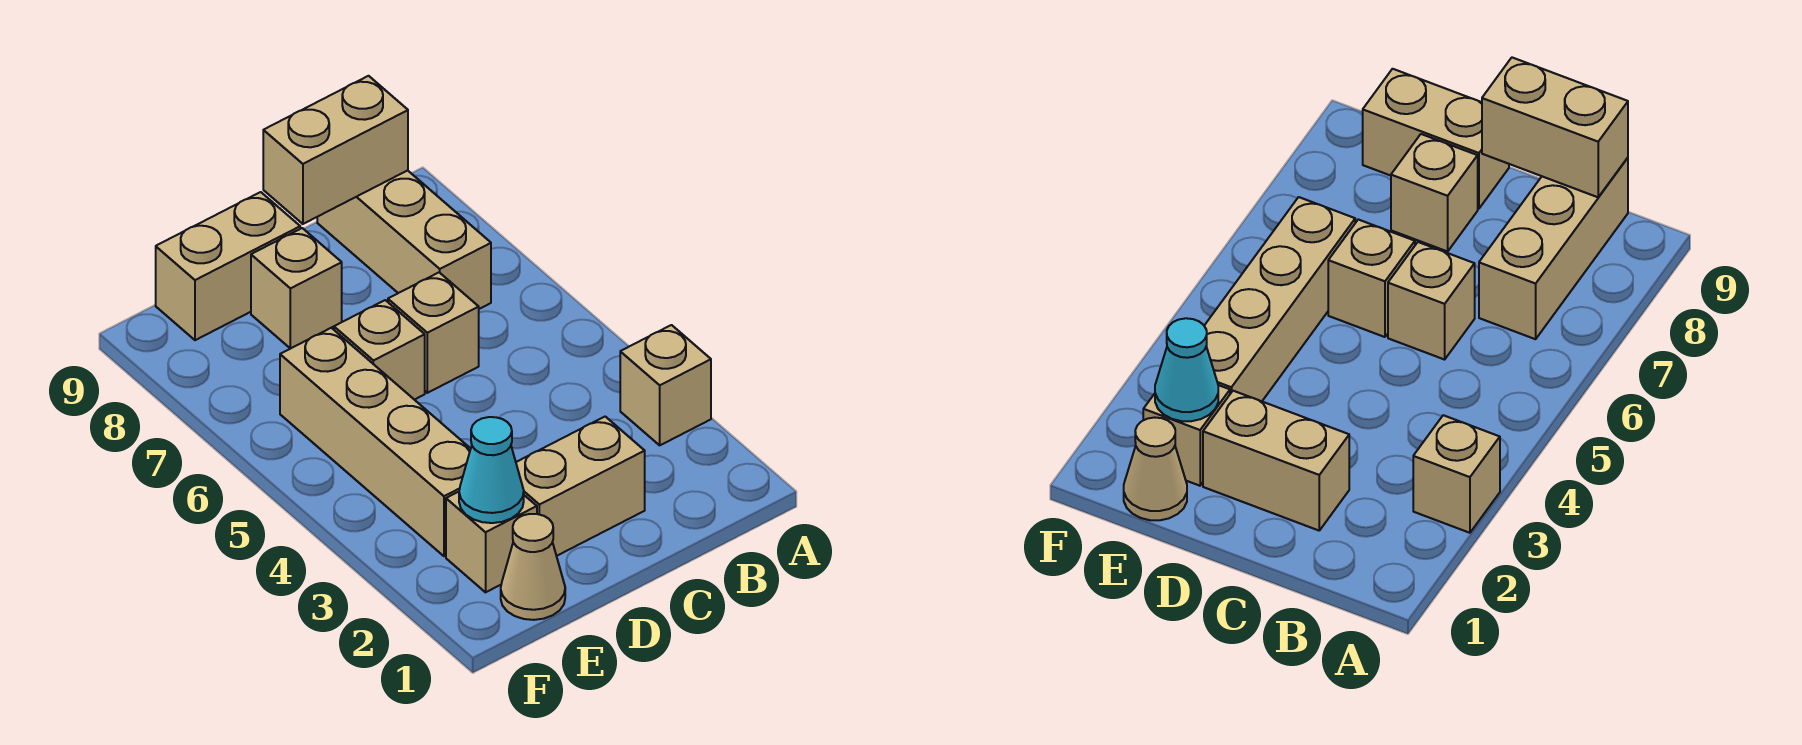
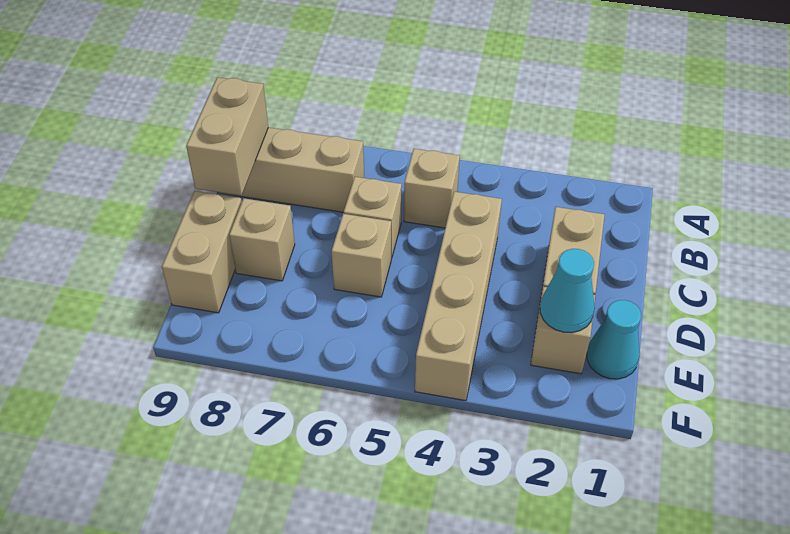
tan 1x1 brick [620,325,711,445] -> tan 1x1 brick moved to [404,149,460,228]
tan 1x1 cone [501,514,565,620] -> cyan 1x1 cone [587,300,641,379]
tan 1x4 brick [280,328,471,556] -> tan 1x4 brick turned to [415,192,502,401]

